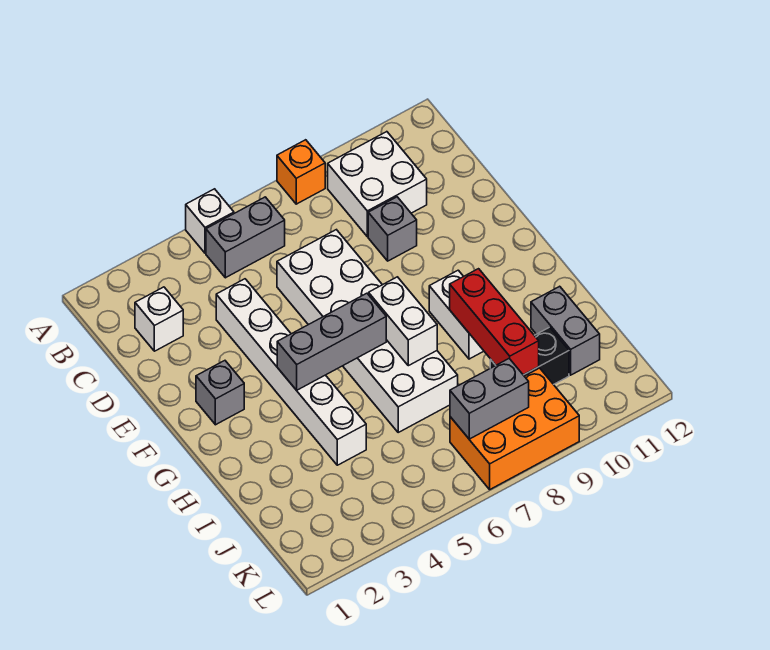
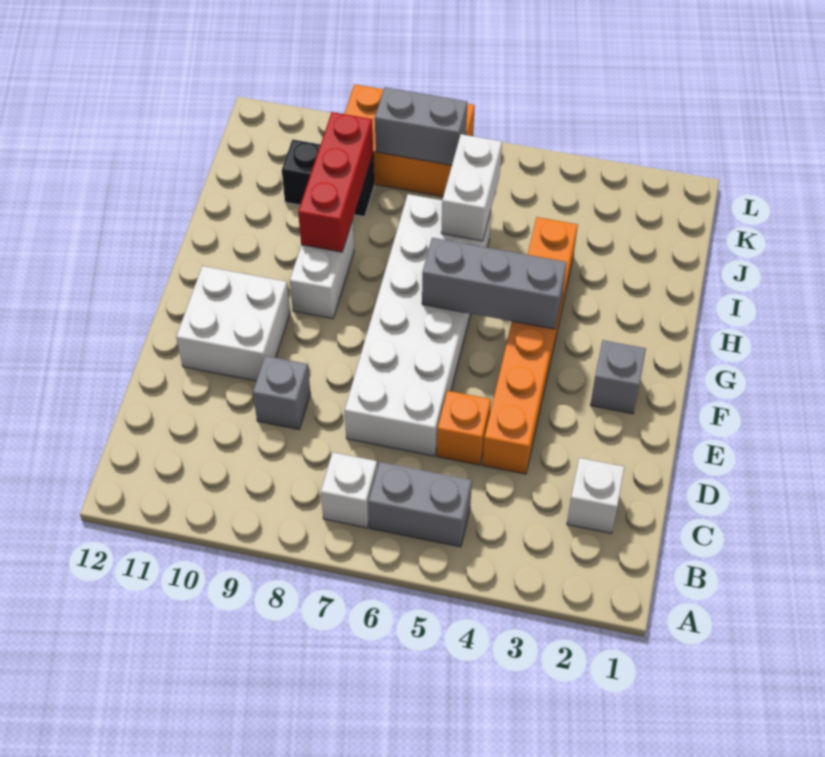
white 1x1 brick [186,189,234,253] -> white 1x1 brick moved to [321,452,377,528]
orange 1x1 brick [277,140,325,204] -> orange 1x1 brick moved to [437,391,491,465]
white 2x2 brick [328,132,427,237] -> white 2x2 brick moved to [176,266,290,381]
white 1x6 brick [216,279,366,465] -> orange 1x6 brick [482,217,578,474]
white 1x2 brick [369,277,437,366] -> white 1x2 brick moved to [441,134,502,241]
grey 1x2 brick [531,286,600,375] -> none

